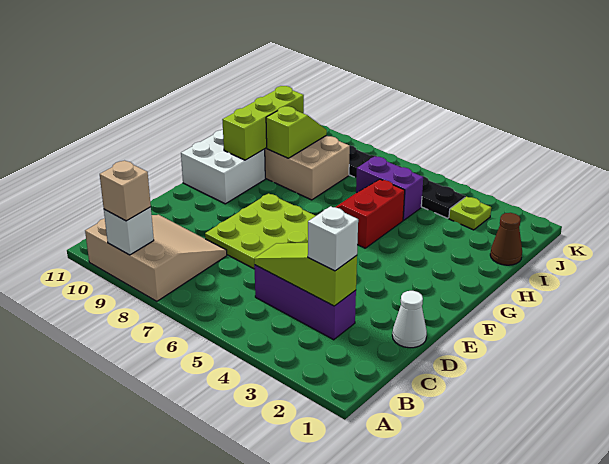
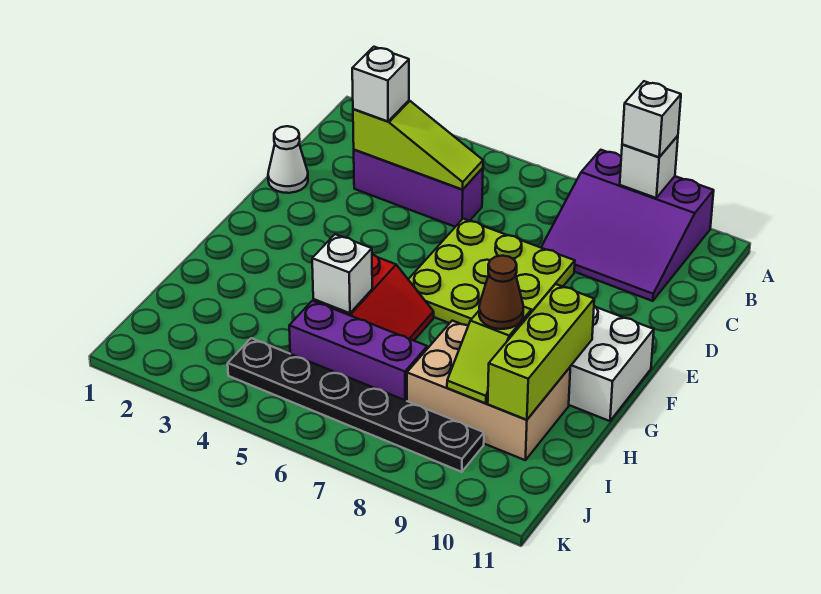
tan 3x3 slope [85,215,227,301] -> purple 3x3 slope [541,150,714,301]
tan 1x1 brick [100,161,151,221] -> white 1x1 brick [622,81,681,157]
none -> white 1x1 brick [312,234,372,313]
brown 1x1 cone [490,213,522,265] -> brown 1x1 cone moved to [479,256,523,329]
purple 1x2 brick [356,156,423,220] -> purple 1x3 brick [289,301,427,401]
lime 1x1 plate [449,197,491,230] -> none

